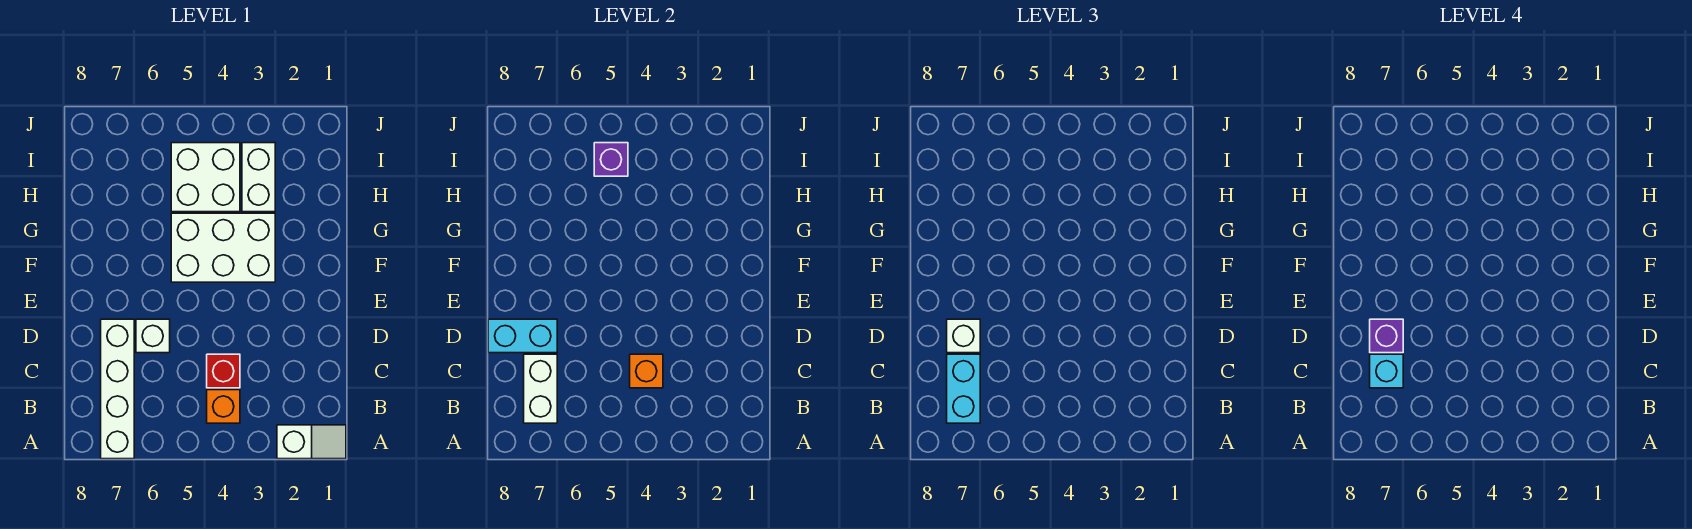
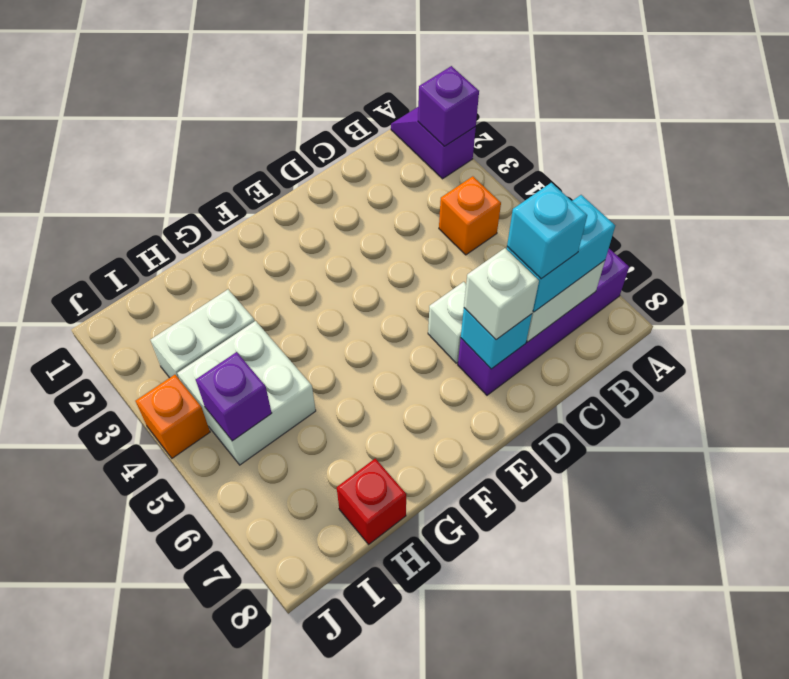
white 1x2 slope [277,425,346,459] -> purple 1x2 slope [391,107,476,179]
white 1x4 brick [101,319,134,459] -> purple 1x4 brick [458,249,629,395]
red 1x1 brick [207,354,240,388] -> red 1x1 brick moved to [337,458,406,544]
orange 1x1 brick [630,354,663,388] -> orange 1x1 brick moved to [136,375,210,458]
cyan 1x2 brick [488,319,557,353] -> cyan 1x1 brick [461,308,532,369]
purple 1x1 brick [1370,319,1403,353] -> purple 1x1 brick moved to [418,66,479,146]
white 2x3 brick [171,213,275,282] -> none

